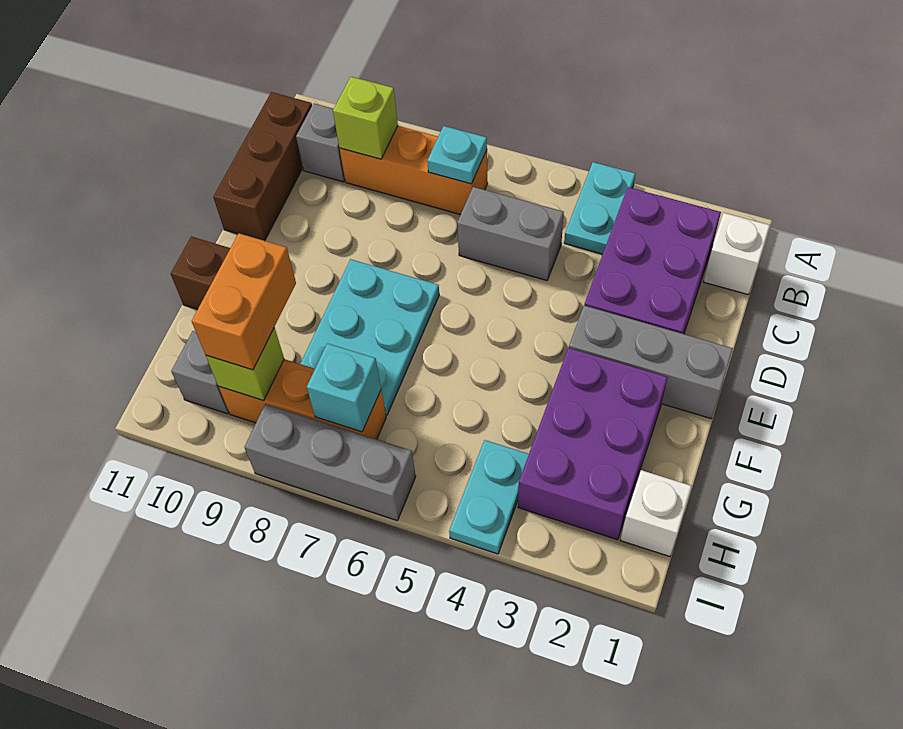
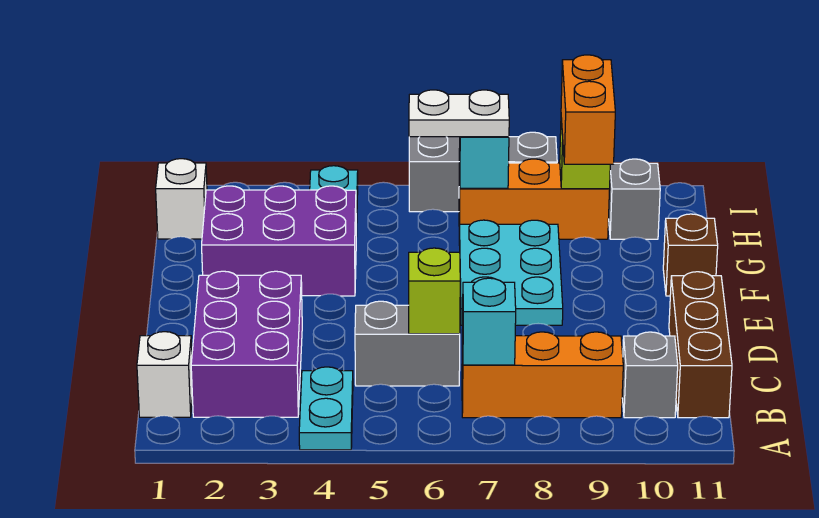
cyan 1x1 plate [427,126,487,184] -> cyan 1x1 brick [462,278,516,365]
lime 1x1 brick [333,77,398,159] -> lime 1x1 brick moved to [409,248,460,334]
grey 1x3 brick [569,306,733,419] -> none
purple 2x3 brick [518,348,668,540] -> purple 2x3 brick turned to [202,186,356,296]
none -> white 1x2 plate [409,90,509,137]

